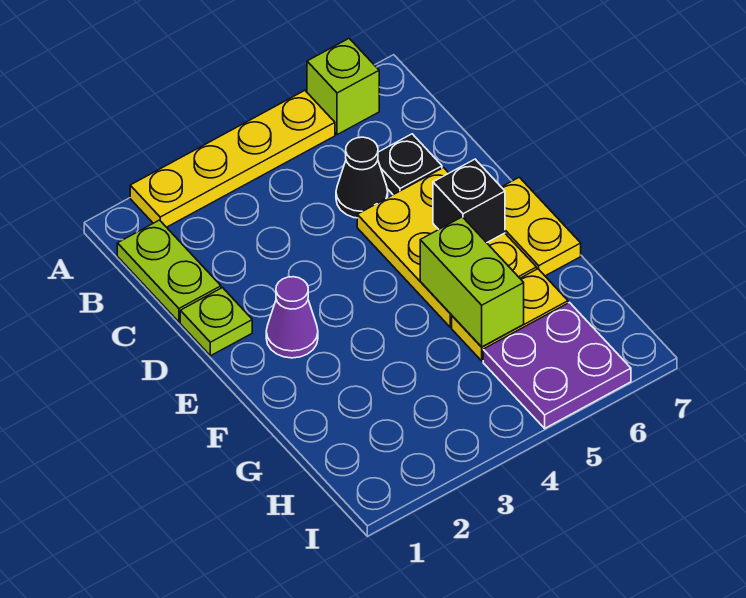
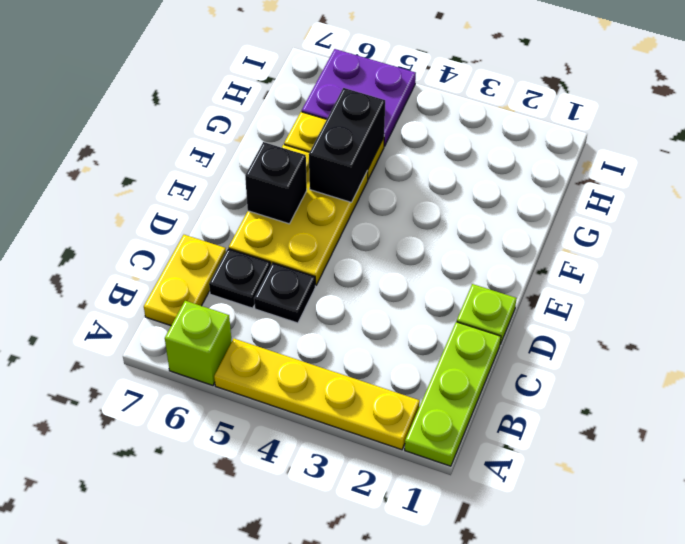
lime 1x2 plate [117,220,221,322] -> lime 1x3 plate [405,322,501,466]
black 1x1 cone [336,137,388,218] -> black 1x1 plate [254,263,315,323]
purple 1x1 cone [266,277,318,358] -> none
yellow 1x2 plate [502,177,581,276] -> yellow 1x2 plate moved to [144,235,226,326]
lime 1x2 brick [420,217,524,347] -> black 1x2 brick [309,88,385,202]

